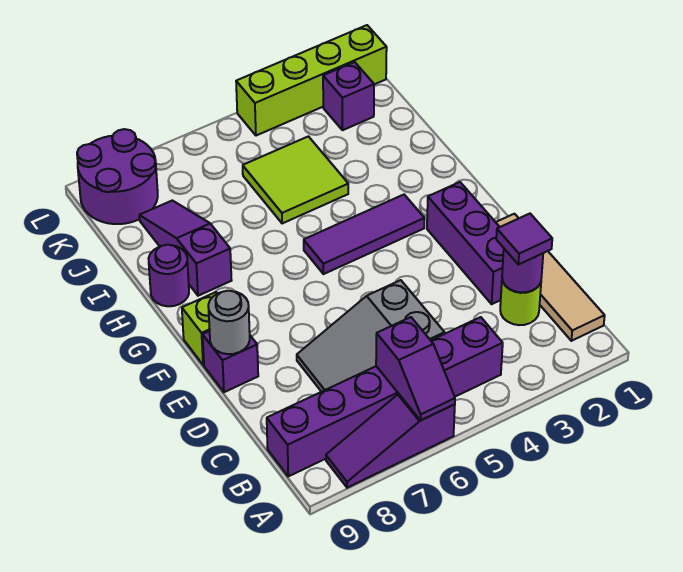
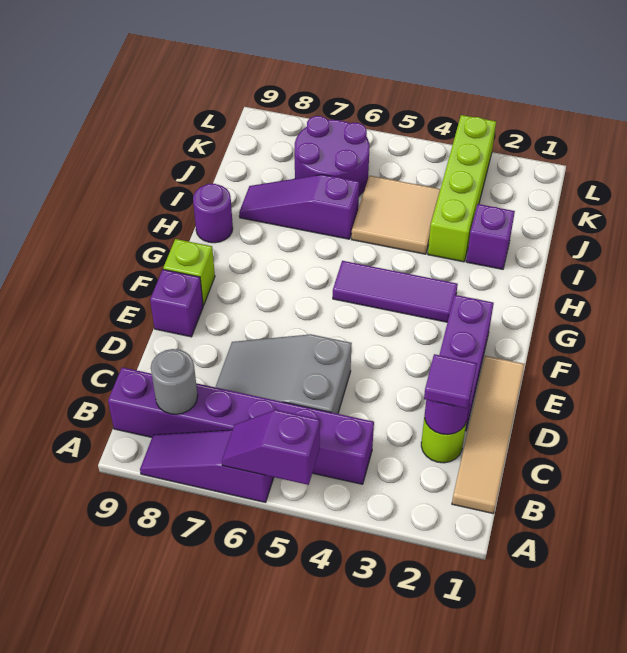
purple 1x2 slope [376,317,455,420] -> purple 1x2 slope turned to [222,410,320,485]
grey 1x1 round brick [208,291,250,354] -> grey 1x1 round brick moved to [151,349,198,414]
purple 1x3 slope [139,200,232,296] -> purple 1x3 slope turned to [239,175,359,239]
lime 2x2 tile [243,136,348,224] -> tan 2x2 tile [352,176,440,254]
purple 1x1 brick [323,62,374,130] -> purple 1x1 brick moved to [466,204,515,269]
purple 2x2 round brick [77,129,158,224] -> purple 2x2 round brick moved to [295,116,369,196]
lime 1x4 brick [236,25,387,136] -> lime 1x4 brick turned to [428,115,496,262]

